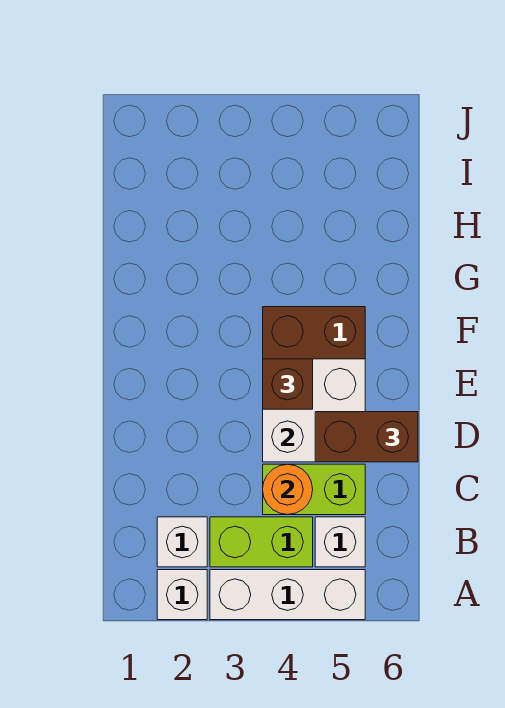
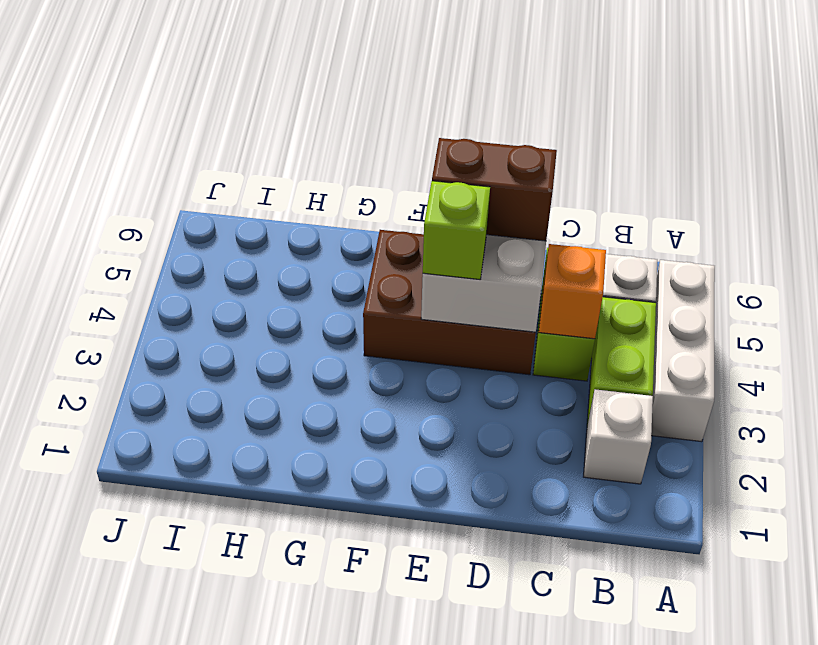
white 1x1 brick [157,570,207,620] -> none
orange 1x1 round brick [263,464,313,515] -> orange 1x1 brick [539,244,606,339]
brown 1x2 brick [315,412,418,462] -> brown 1x2 brick turned to [432,138,557,241]
brown 1x1 brick [263,359,313,409] -> lime 1x1 brick [423,181,490,279]

